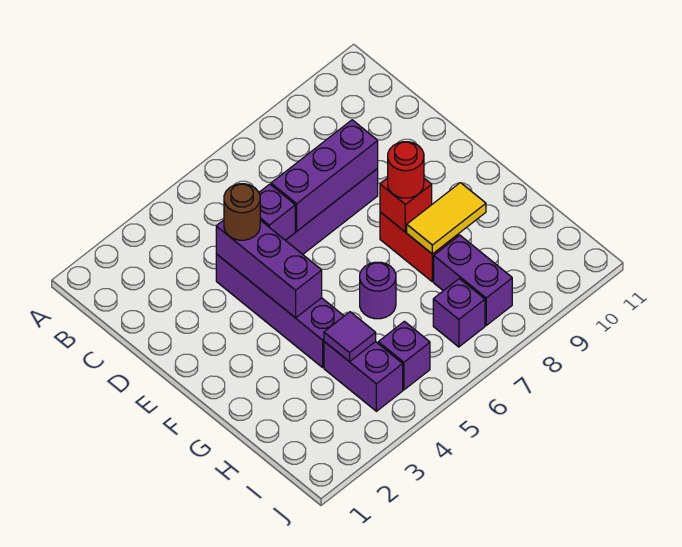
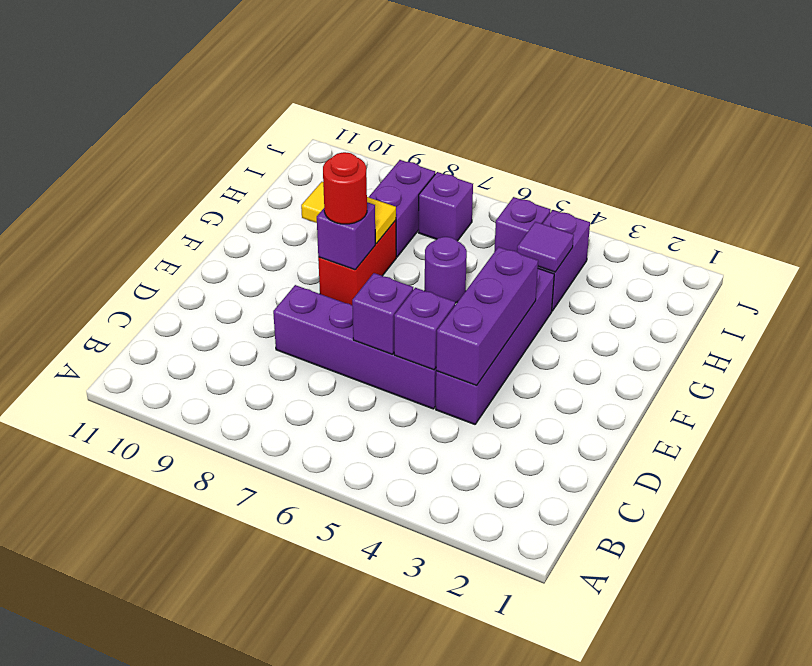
brown 1x1 round brick [224,184,260,240] -> none
purple 1x3 brick [271,120,378,231] -> purple 1x1 brick [352,273,413,354]
red 1x1 brick [380,178,432,232] -> purple 1x1 brick [317,202,375,270]

